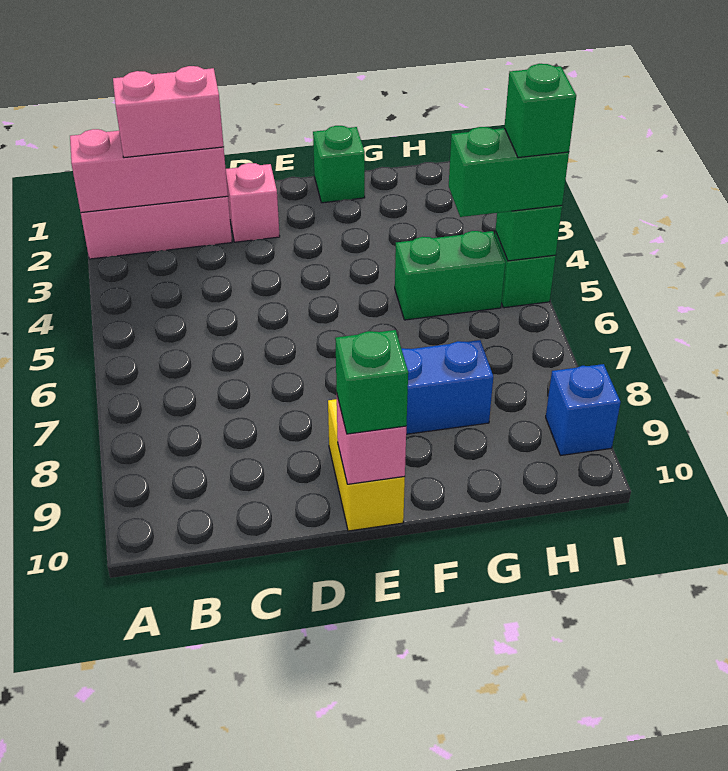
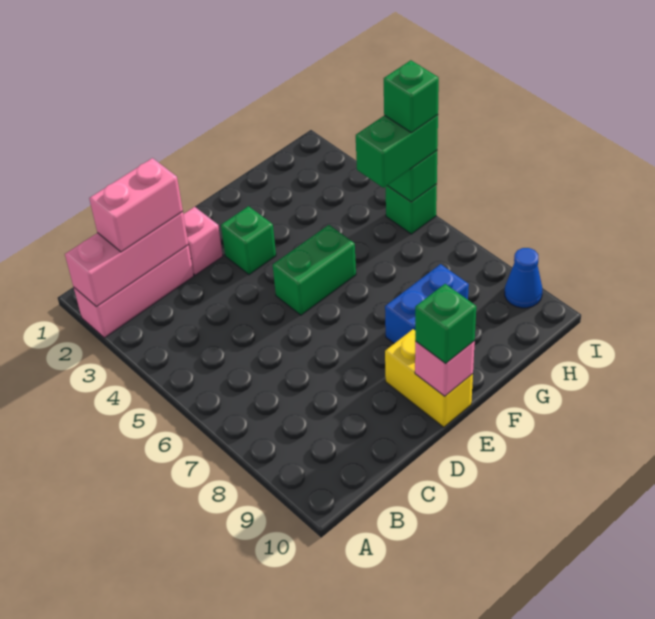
green 1x1 brick [313,126,365,203] -> green 1x1 brick moved to [221,206,276,275]
green 1x2 brick [395,231,505,320] -> green 1x2 brick moved to [273,225,356,315]
blue 1x1 brick [546,364,621,456] -> blue 1x1 cone [505,248,542,308]

